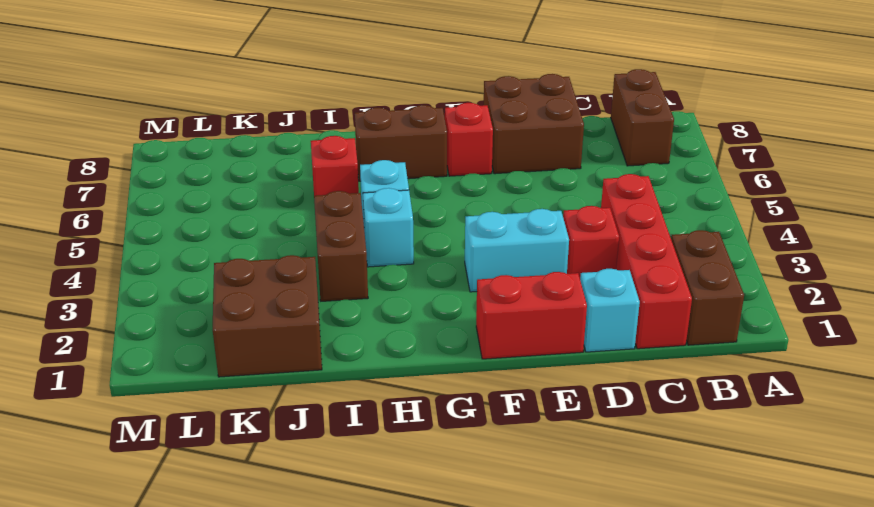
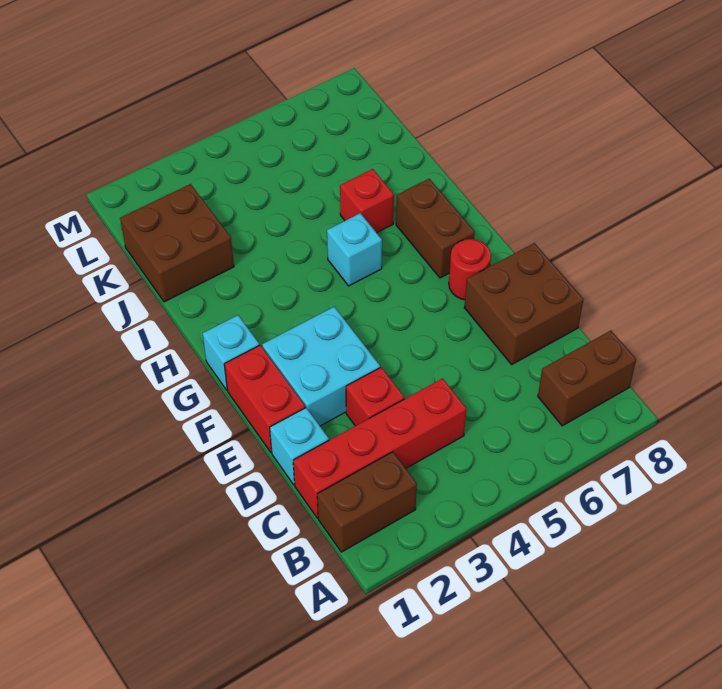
cyan 1x2 brick [465,209,569,292] -> cyan 2x2 brick [262,307,380,426]
red 1x1 brick [445,103,493,176] -> red 1x1 round brick [449,239,491,300]
cyan 1x1 brick [363,188,414,267] -> cyan 1x1 brick moved to [203,315,259,390]
brown 1x2 brick [314,191,368,301] -> none

